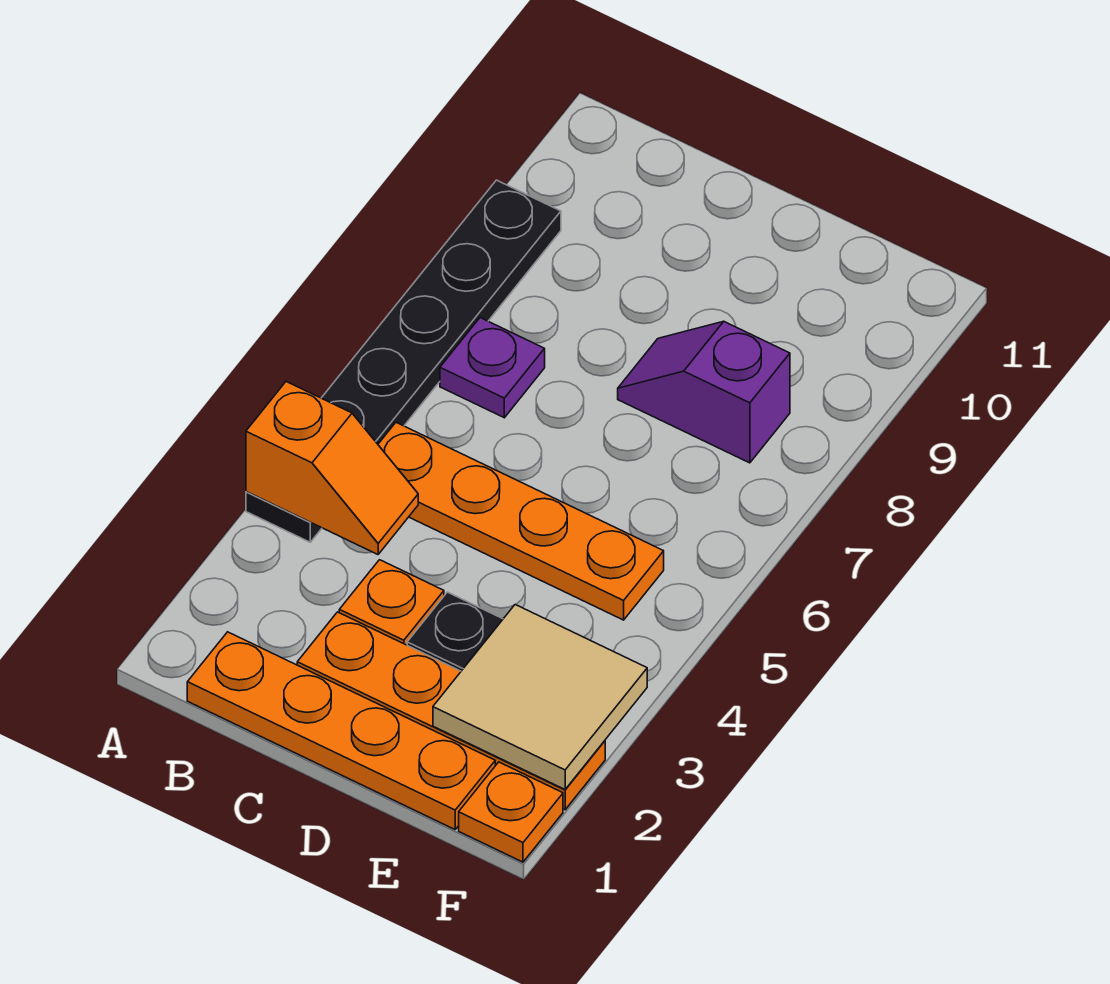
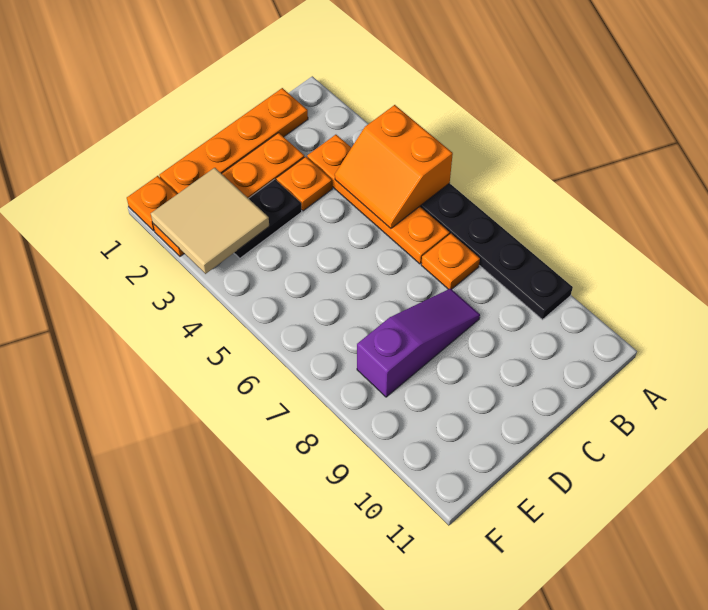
orange 1x2 slope [246,382,418,554] -> orange 2x2 slope [335,105,453,228]
orange 1x4 plate [378,423,664,620] -> orange 1x4 plate turned to [307,135,450,264]
purple 1x1 plate [440,318,545,418] -> orange 1x1 plate [421,234,480,289]
purple 1x2 slope [618,321,790,463] -> purple 1x3 slope [357,288,480,397]

